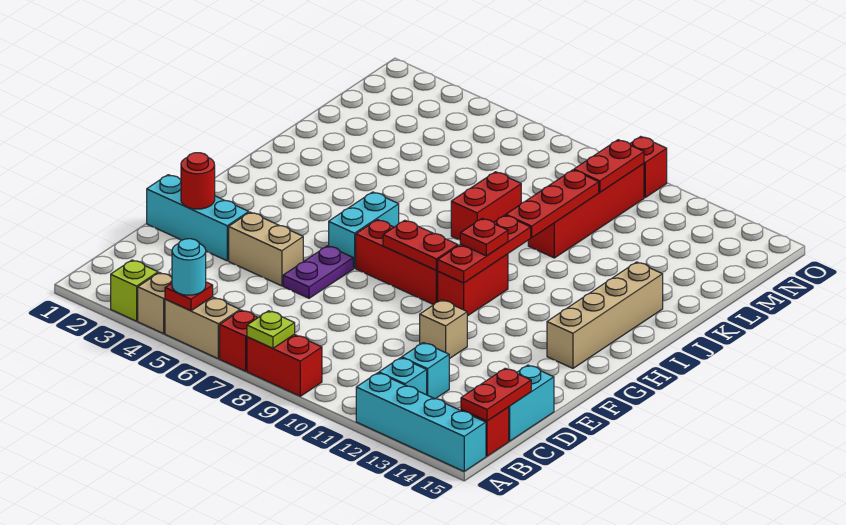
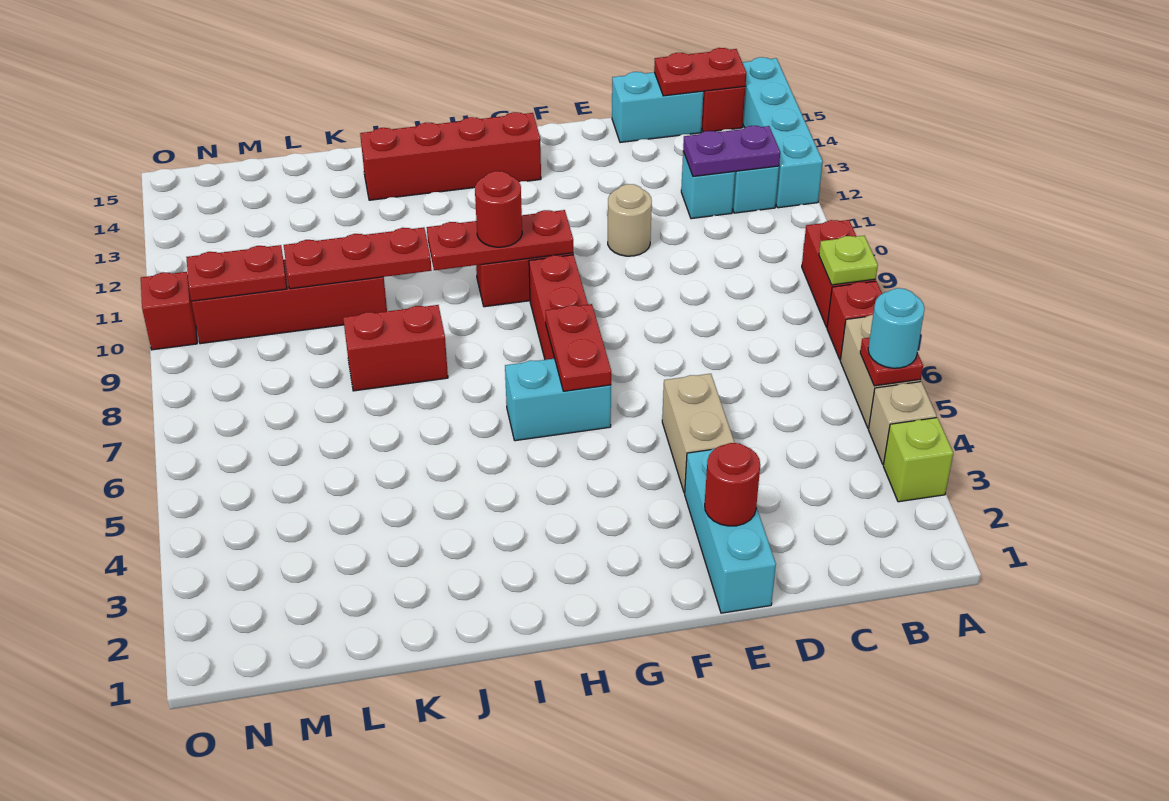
purple 1x2 plate [283,246,353,298] -> purple 1x2 plate moved to [683,126,780,177]
tan 1x1 brick [420,300,467,359] -> tan 1x1 round brick [608,184,652,256]
red 1x2 plate [383,220,458,270] -> red 1x2 plate moved to [546,304,611,391]
tan 1x4 brick [547,262,663,368] -> red 1x4 brick [360,112,541,200]
red 1x1 plate [460,219,508,256] -> red 1x1 round brick [475,171,522,247]

